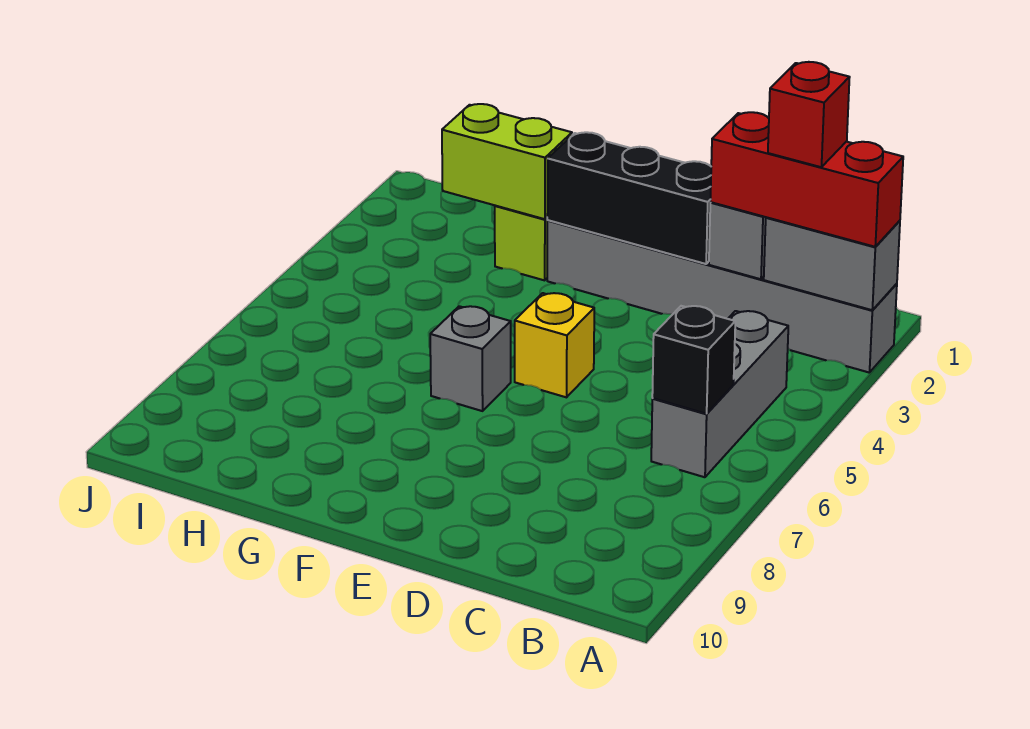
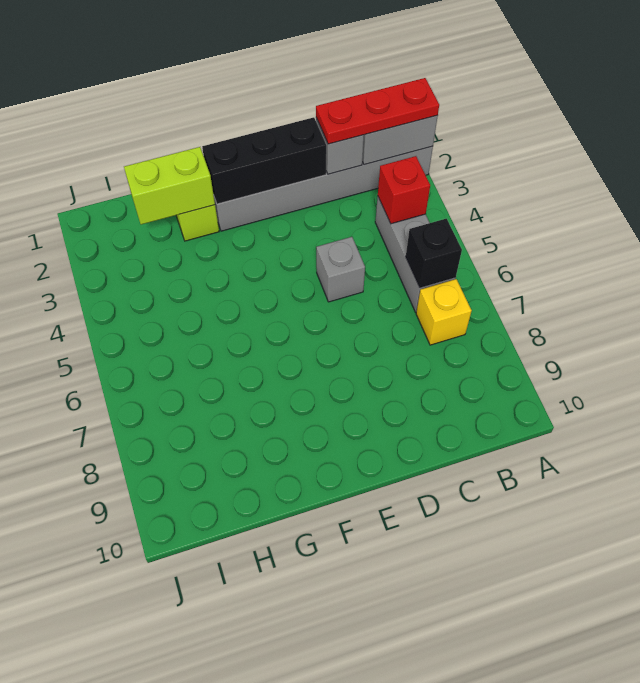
red 1x3 brick [710,112,903,247] -> red 1x3 plate [316,78,439,144]
red 1x1 brick [768,62,850,167] -> red 1x1 brick moved to [378,156,430,224]
yellow 1x1 brick [515,293,594,397] -> yellow 1x1 brick moved to [416,279,472,345]
grey 1x1 brick [430,306,511,411] -> grey 1x1 brick moved to [316,237,365,302]

